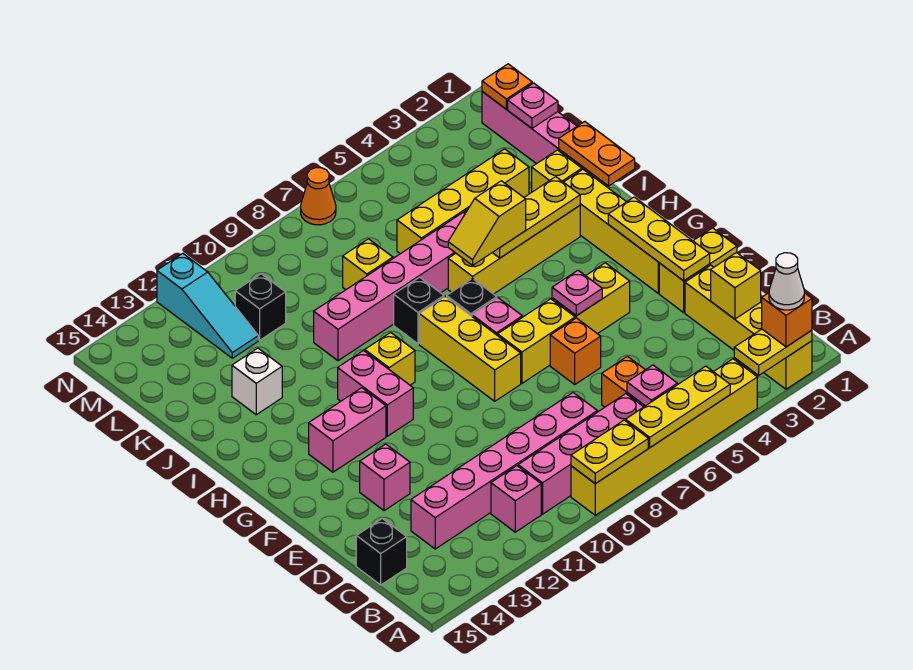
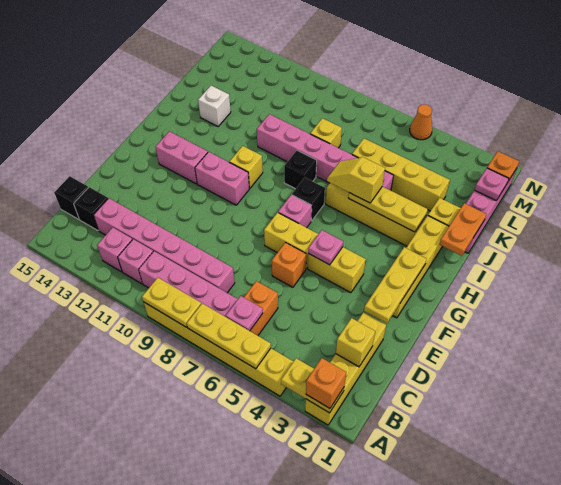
white 1x1 cone [769,253,804,310] -> none
yellow 1x2 brick [659,228,737,312] -> none
pink 1x1 brick [360,444,410,511] -> pink 1x1 brick moved to [97,227,132,272]
yellow 1x3 brick [419,297,521,401] -> none
pink 1x2 brick [338,351,413,436] -> pink 1x2 brick turned to [195,152,249,205]
black 1x1 brick [235,274,286,340] -> black 1x1 brick moved to [74,187,108,230]
cyan 1x3 slope [157,253,258,358] -> none
orange 1x1 cone [301,168,336,225] -> orange 1x1 cone moved to [410,104,432,140]

